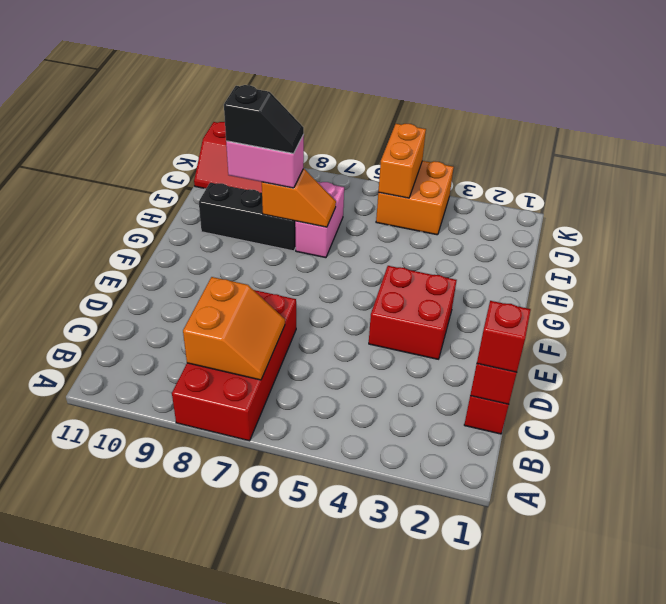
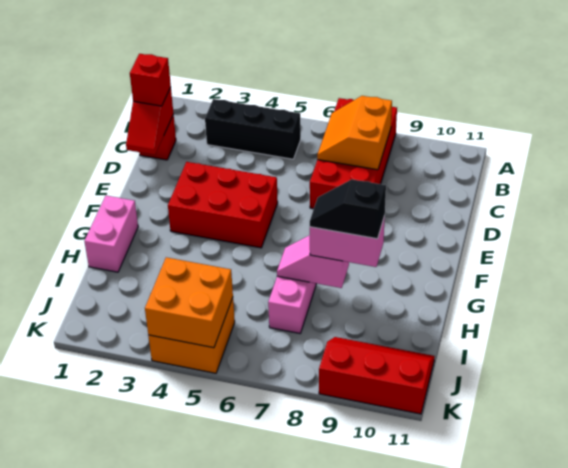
red 2x2 brick [369,266,457,359] -> red 2x3 brick [168,162,278,248]
none -> pink 1x2 brick [84,196,138,272]
orange 1x2 slope [262,169,336,227] -> pink 1x2 slope [277,235,349,288]
black 1x3 brick [199,183,296,251] -> black 1x3 brick moved to [205,99,301,159]
orange 1x2 brick [378,124,426,198] -> orange 2x2 brick [145,257,233,348]

